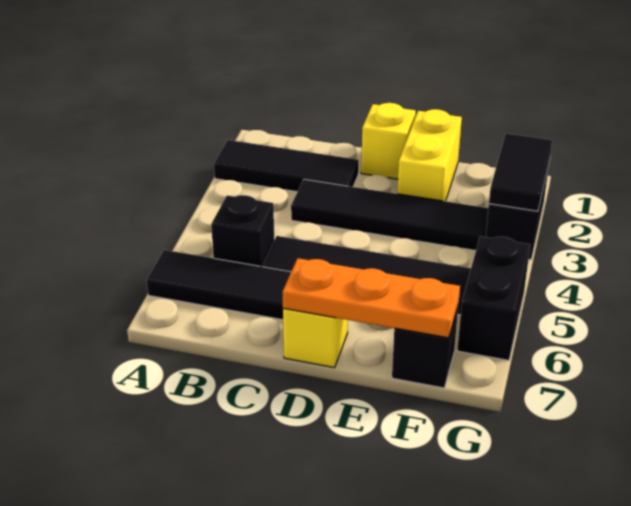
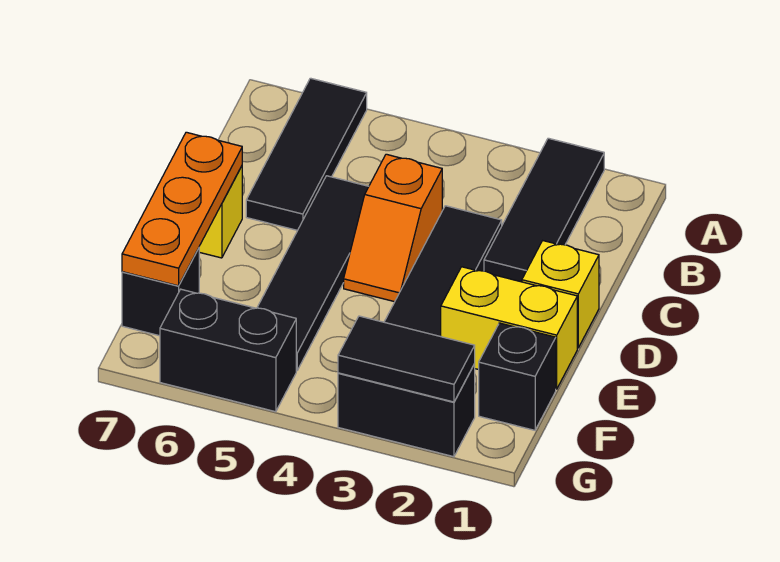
black 1x1 brick [211,195,274,267] -> black 1x1 brick moved to [479,323,556,430]
none -> orange 1x2 slope [344,154,442,302]

